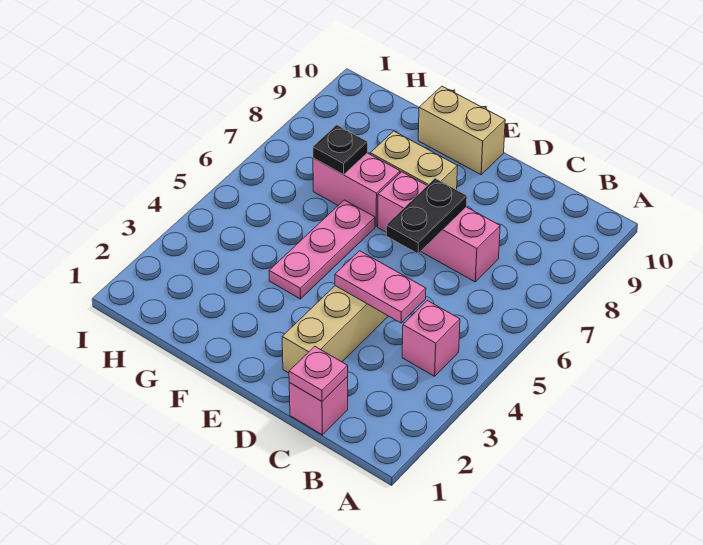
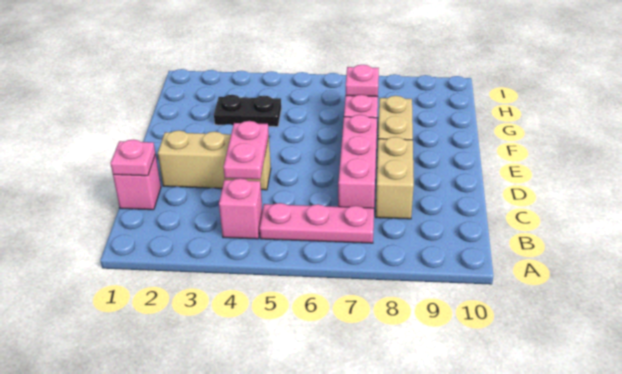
black 1x2 plate [386,178,467,254] -> black 1x2 plate moved to [214,95,281,127]
tan 1x2 brick [418,86,505,175] -> tan 1x2 brick moved to [376,137,414,219]
pink 1x3 plate [269,200,375,299] -> pink 1x3 plate moved to [260,203,374,243]
black 1x1 plate [313,125,368,175] -> pink 1x1 plate [346,65,379,97]

